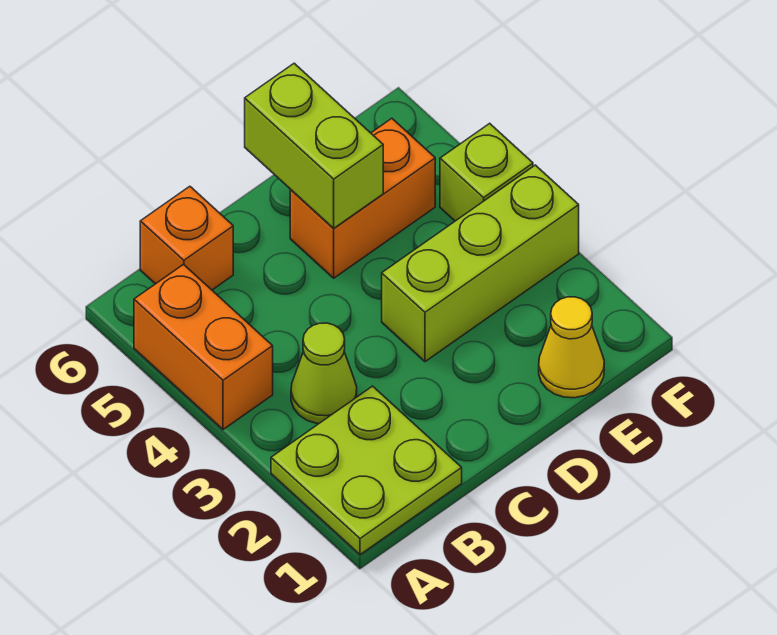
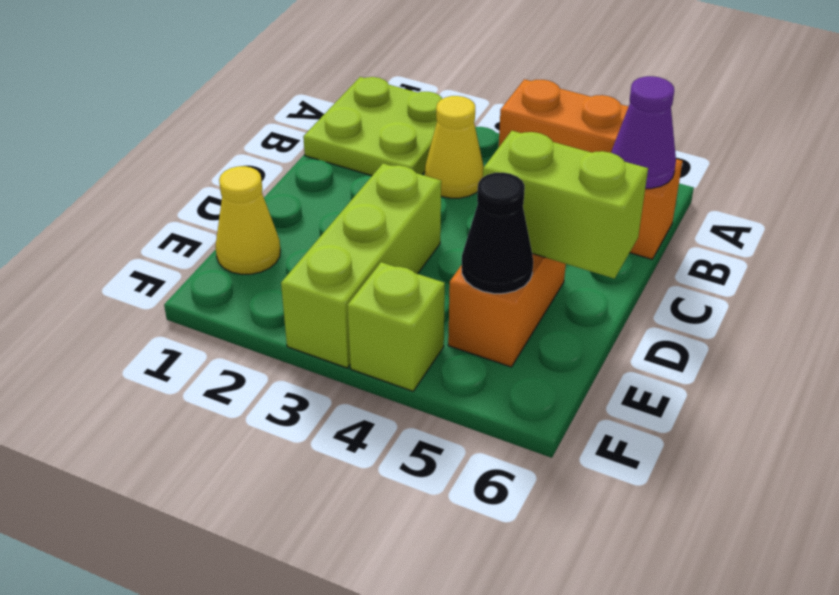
lime 1x1 cone [291,323,357,424] -> yellow 1x1 cone [425,96,484,198]
none -> purple 1x1 cone [611,76,676,189]
none -> black 1x1 cone [462,173,533,294]

